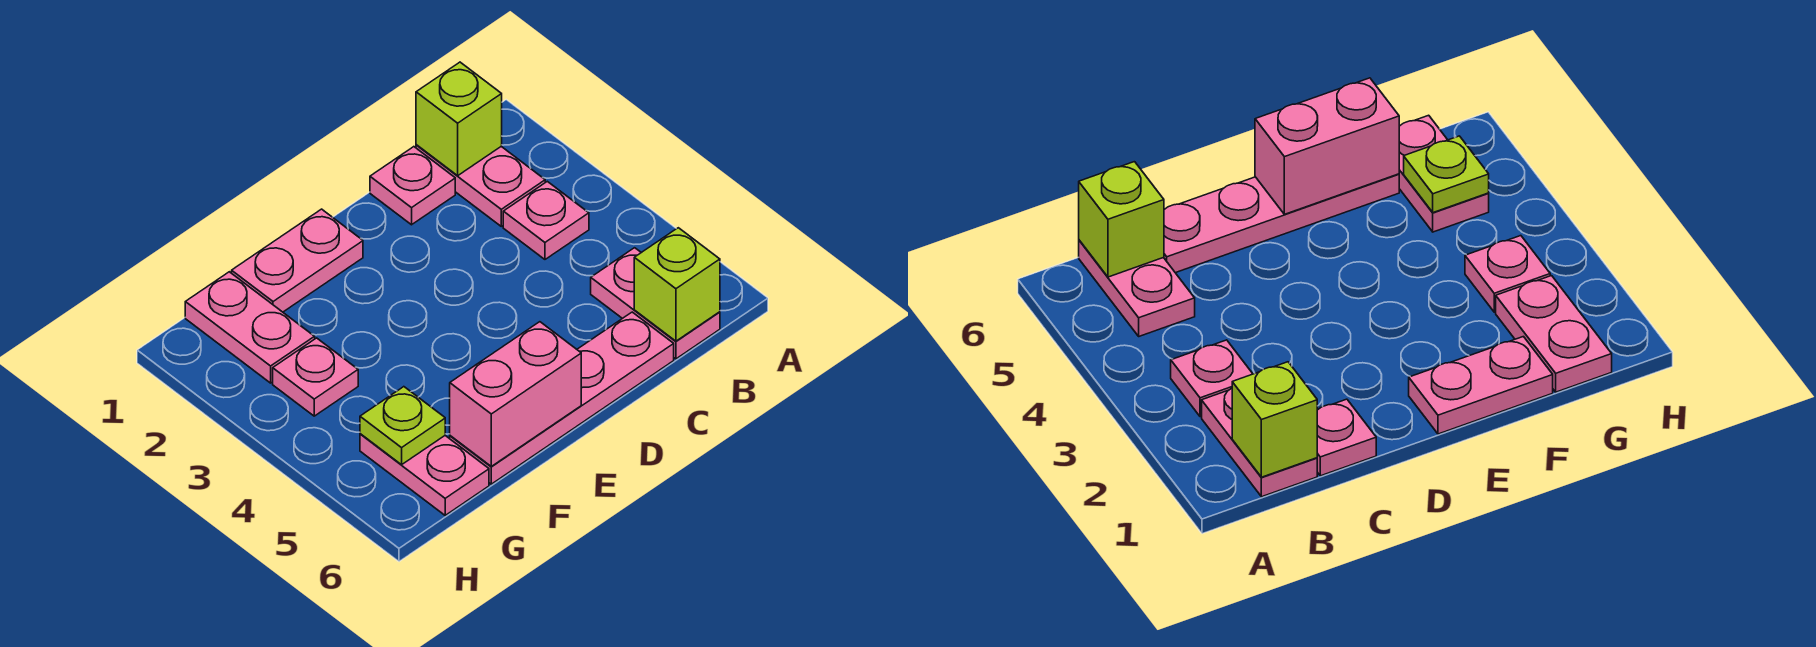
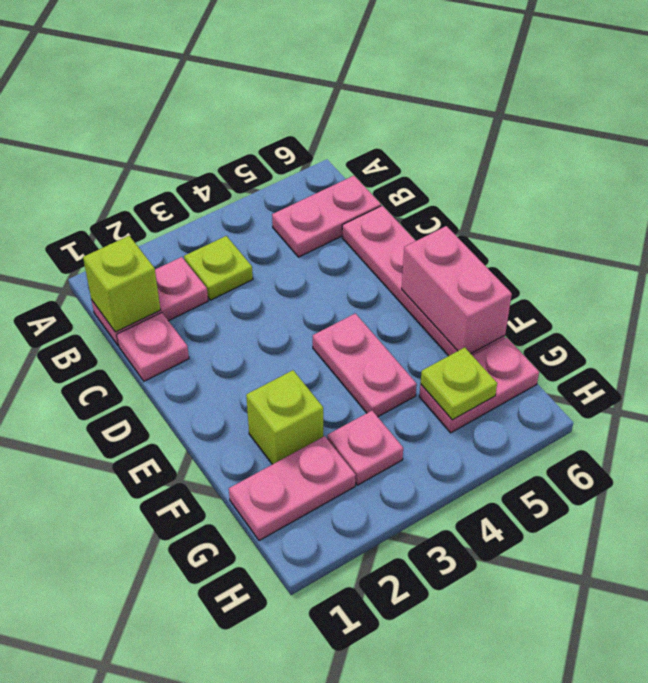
pink 1x1 plate [503,181,589,259] -> lime 1x1 plate [184,236,253,300]
lime 1x1 brick [634,228,720,341] -> lime 1x1 brick moved to [246,370,323,464]
pink 1x2 plate [232,209,363,312] -> pink 1x2 plate moved to [313,313,417,417]

